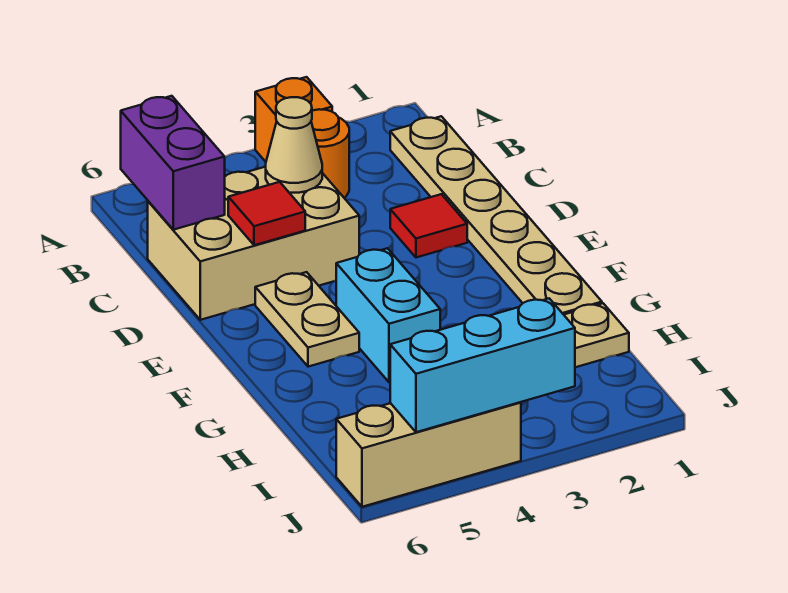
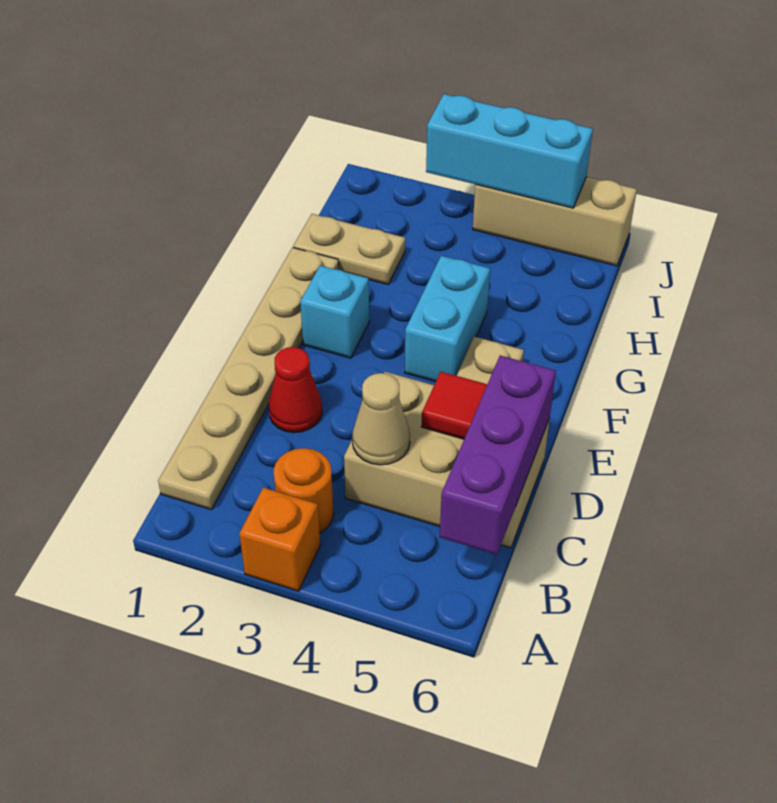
purple 1x2 brick [121,96,225,230] -> purple 1x3 brick [440,356,556,554]
red 1x1 tile [390,194,467,258] -> red 1x1 cone [269,347,322,433]
none -> cyan 1x1 brick [300,266,369,358]

